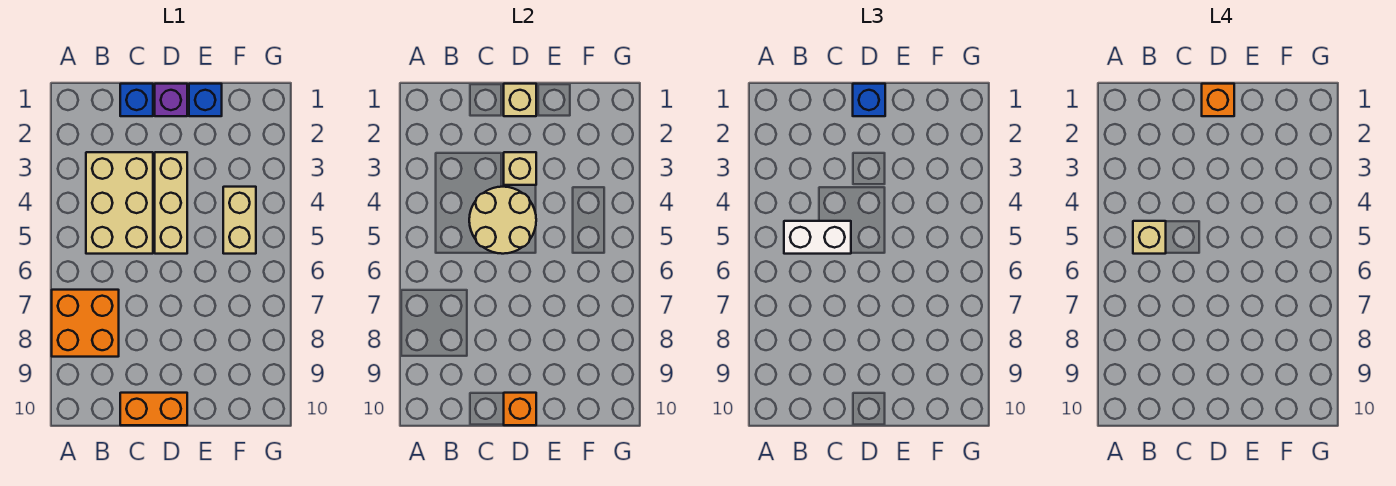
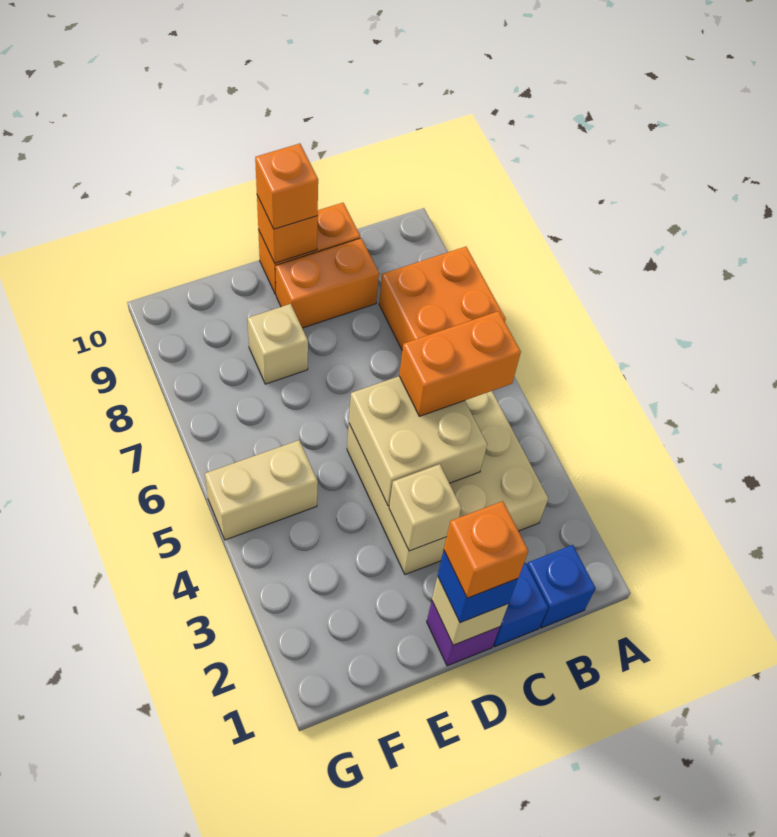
white 1x2 brick [784,221,851,254] -> orange 1x2 brick [399,311,521,416]
tan 1x1 brick [1133,221,1166,254] -> tan 1x1 brick moved to [247,304,308,384]
tan 2x2 round brick [469,187,536,254] -> tan 2x2 brick [349,376,487,506]
none -> orange 1x2 brick [275,238,379,328]
none -> orange 1x1 brick [255,144,318,229]
blue 1x1 brick [189,84,222,116] -> blue 1x1 brick moved to [527,545,596,628]
tan 1x2 brick [223,187,256,254] -> tan 1x2 brick turned to [205,440,318,540]

